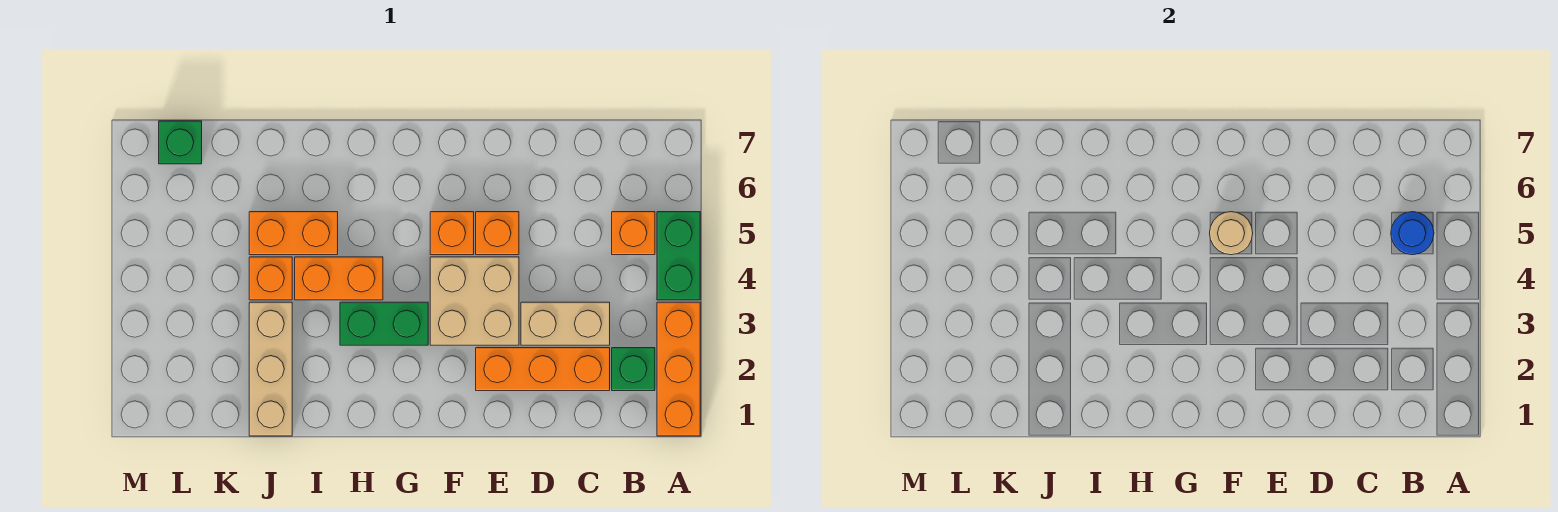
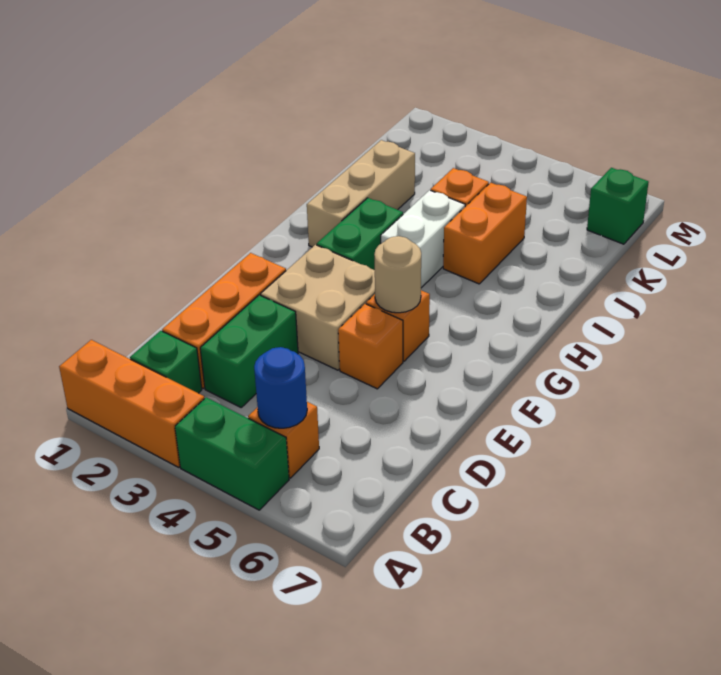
tan 1x2 brick [521,302,610,345] -> green 1x2 brick [200,295,298,407]
orange 1x2 brick [295,257,383,300] -> white 1x2 brick [381,190,465,288]
tan 1x3 brick [249,302,292,436] -> tan 1x3 brick turned to [307,140,415,247]

